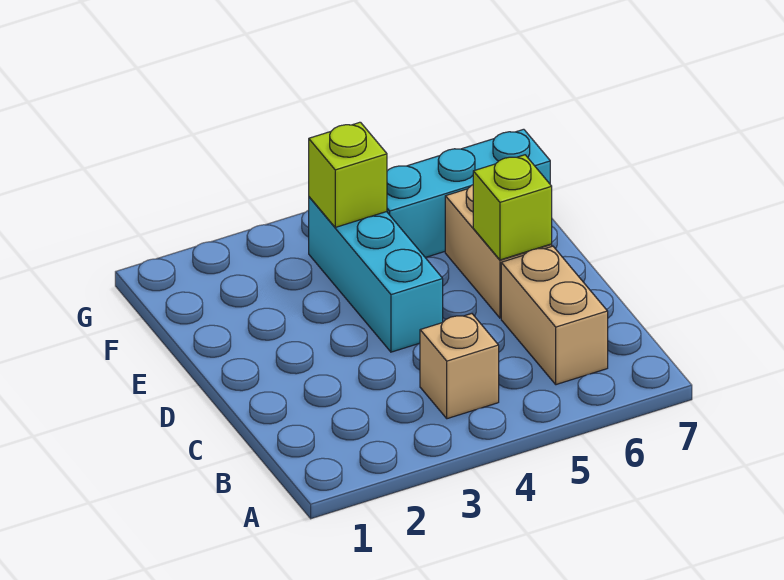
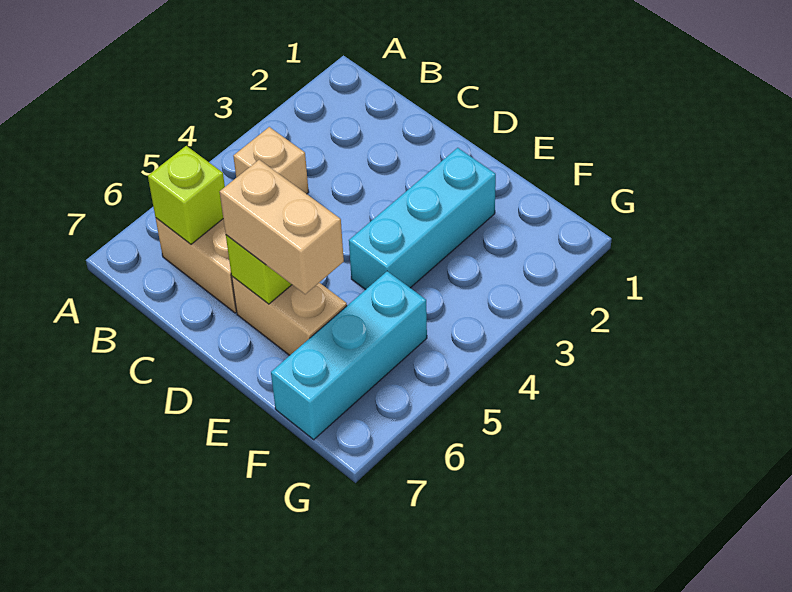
cyan 1x3 brick [309,197,443,352] -> cyan 1x3 brick turned to [349,148,496,290]
none -> tan 1x2 brick [220,160,344,294]
lime 1x1 brick [309,122,387,227] -> lime 1x1 brick moved to [148,146,225,244]

